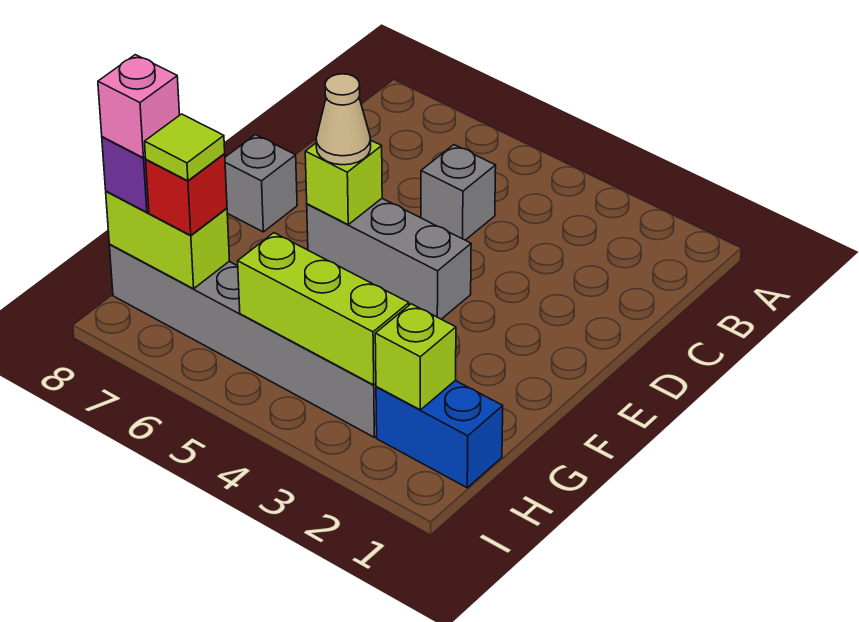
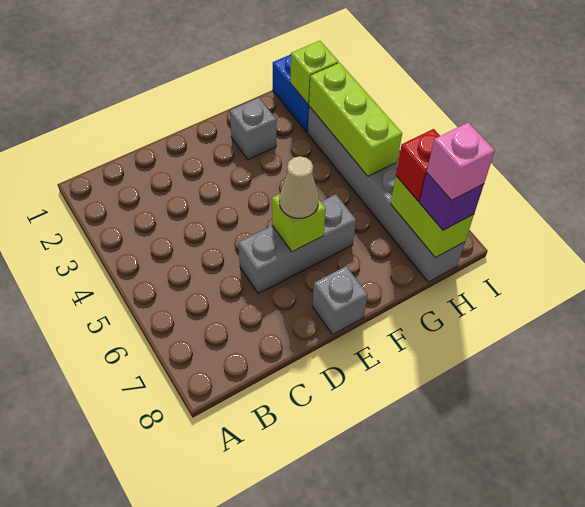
grey 1x1 brick [421,145,496,240] -> grey 1x1 brick moved to [230,98,276,160]
grey 1x3 brick [307,199,471,319] -> grey 1x3 brick turned to [238,194,356,294]
lime 1x1 tile [145,114,225,181] -> none

